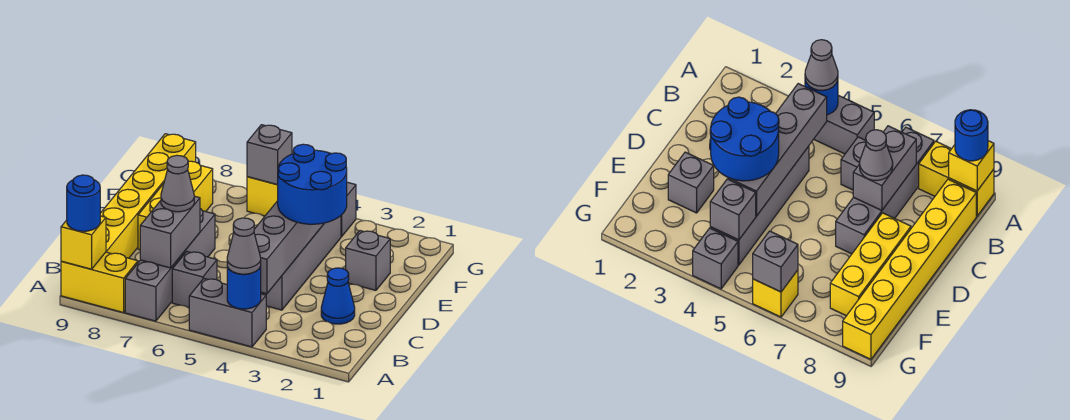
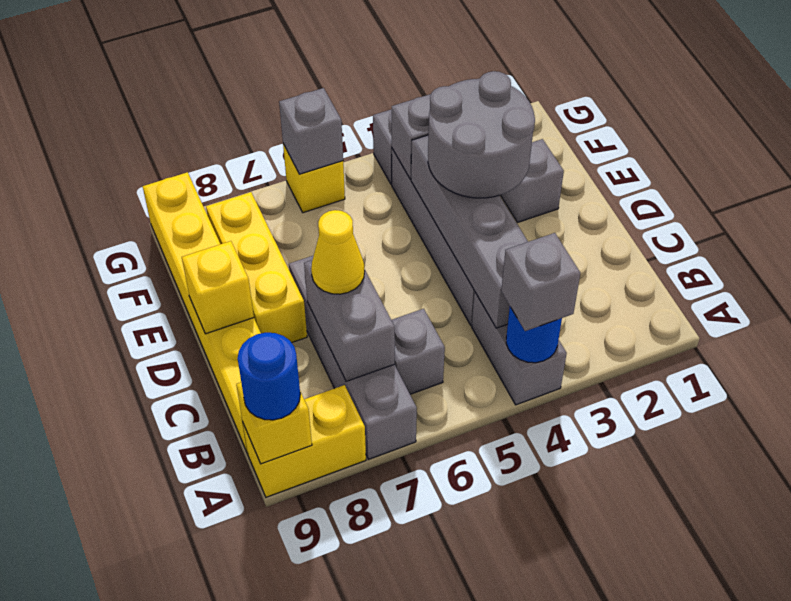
grey 1x2 brick [189,279,266,347] -> grey 1x2 brick turned to [472,291,567,405]
grey 1x1 cone [227,218,261,274] -> grey 1x1 brick [501,233,580,331]
blue 1x1 cone [321,268,355,324] -> none
grey 1x1 cone [161,155,194,212] -> yellow 1x1 cone [311,210,364,294]
blue 2x2 round brick [278,144,347,224] -> grey 2x2 round brick [428,71,535,198]
none -> yellow 1x1 brick [182,241,254,334]

